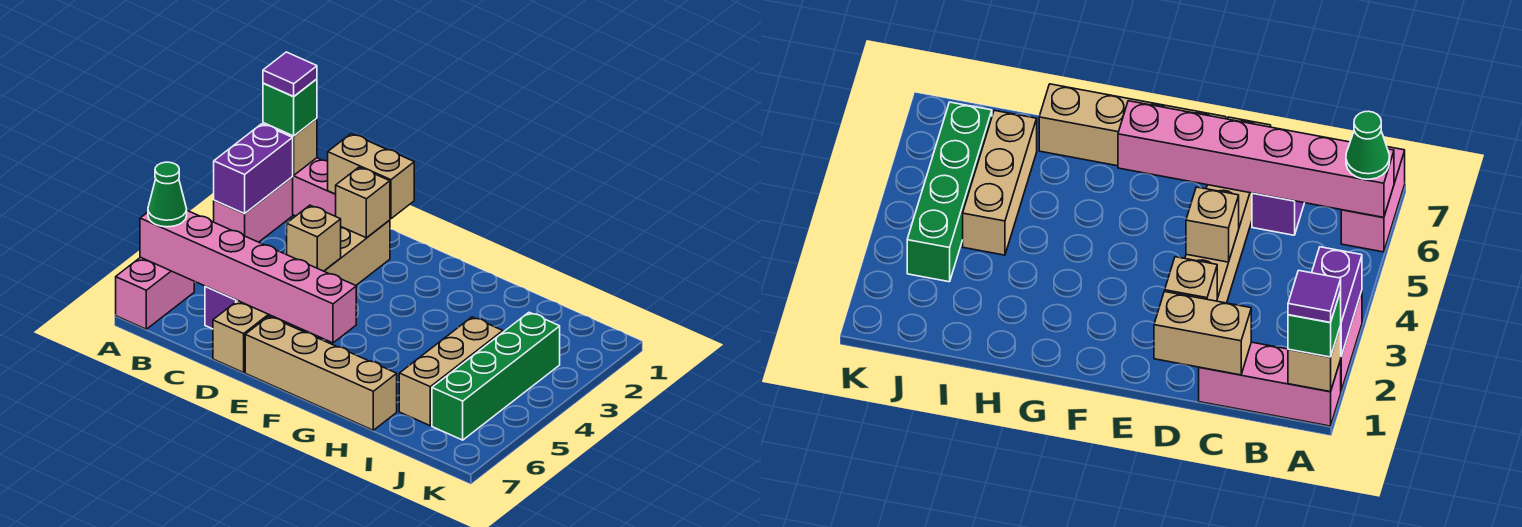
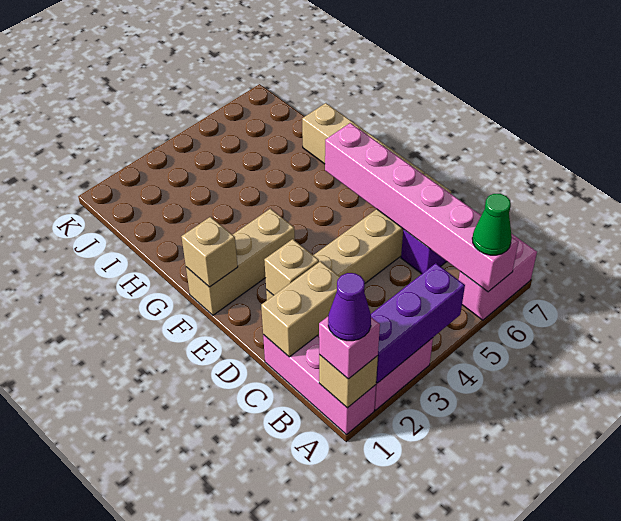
green 1x1 brick [263,79,317,136] -> pink 1x1 brick [319,317,380,379]
purple 1x1 tile [263,52,317,97] -> purple 1x1 cone [328,273,371,341]
purple 1x2 brick [214,124,293,214] -> purple 1x3 brick [371,263,465,383]
tan 1x2 brick [328,134,414,219] -> tan 1x2 brick turned to [261,261,340,357]
tan 1x1 brick [287,205,341,271] -> tan 1x1 brick moved to [181,217,238,287]
tan 1x3 brick [399,317,503,426] -> tan 1x3 brick moved to [186,209,295,315]
green 1x4 brick [432,312,560,440] -> none

